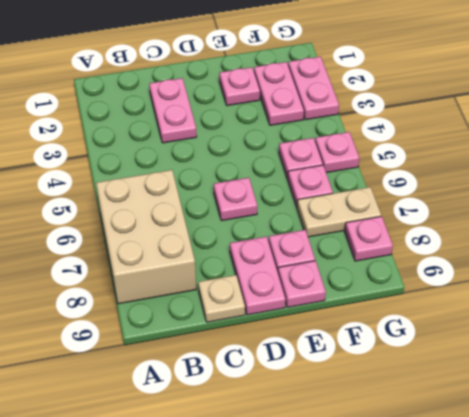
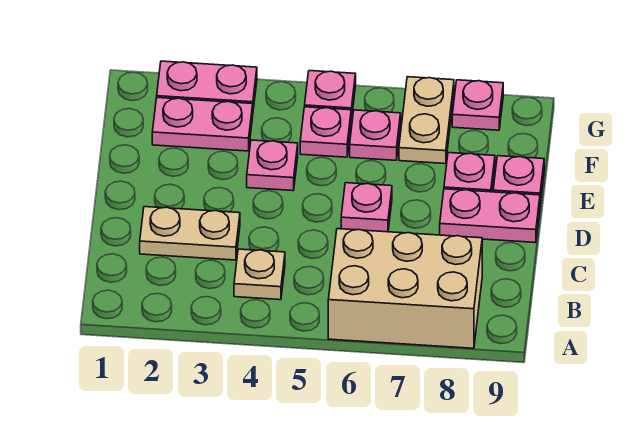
pink 1x2 plate [149,78,197,143] -> tan 1x2 plate [140,207,240,260]
tan 1x1 plate [198,275,245,322] -> tan 1x1 plate moved to [234,249,285,300]
pink 1x1 plate [219,67,260,106] -> pink 1x1 plate moved to [247,140,298,191]

